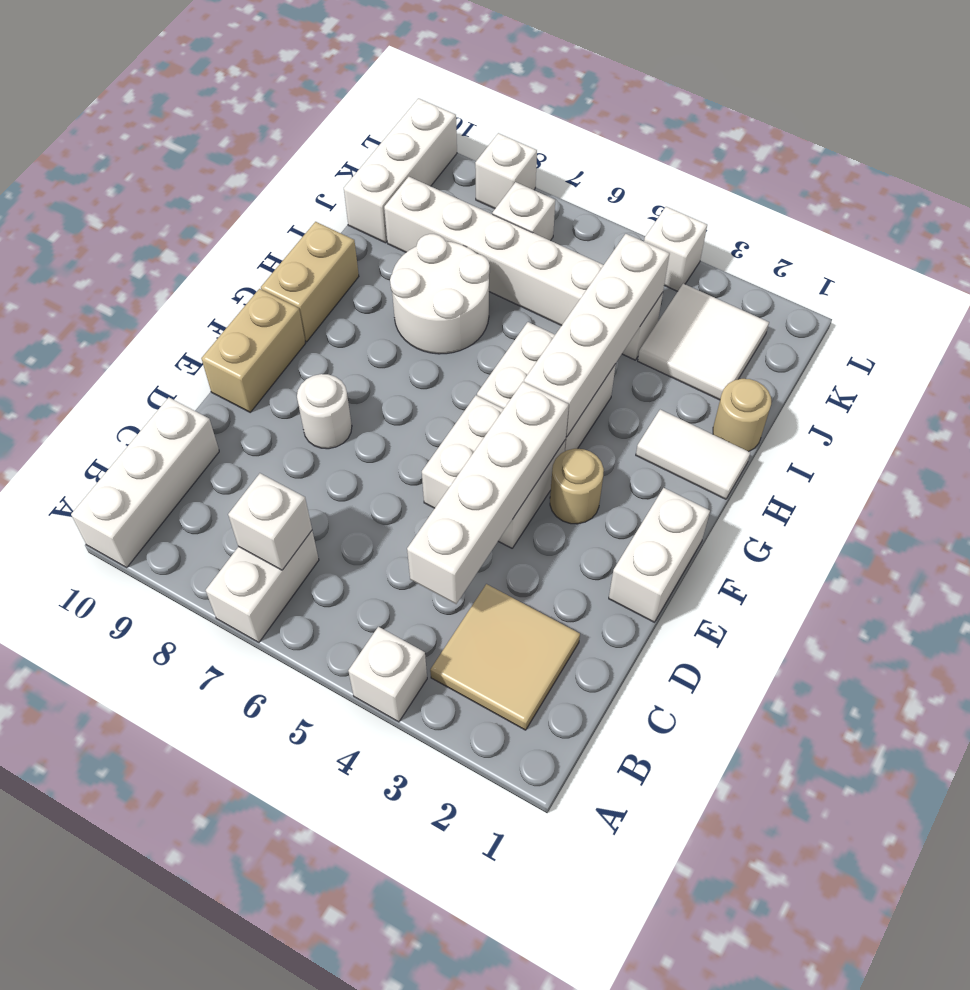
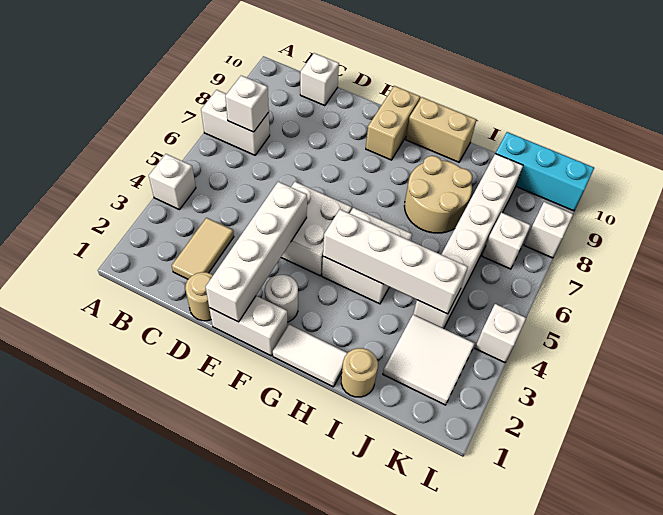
white 1x3 brick [71,397,219,567] -> white 1x1 brick [300,53,339,106]
tan 2x2 tile [430,584,580,730] -> tan 1x2 tile [172,218,234,279]
white 1x4 brick [407,382,569,604] -> white 1x4 brick turned to [206,182,307,322]
white 1x1 round brick [297,374,352,449] -> white 1x1 round brick moved to [265,275,298,322]
tan 1x2 brick [201,289,305,412] -> tan 1x2 brick turned to [366,86,420,160]
tan 1x1 round brick [550,449,604,524] -> tan 1x1 round brick moved to [185,272,213,321]
white 1x2 tile [636,410,750,499] -> white 1x2 tile turned to [273,325,347,387]
white 2x2 round brick [390,234,490,354] -> tan 2x2 round brick [404,156,472,233]
white 1x3 brick [344,98,457,243] -> cyan 1x3 brick [495,132,594,211]

